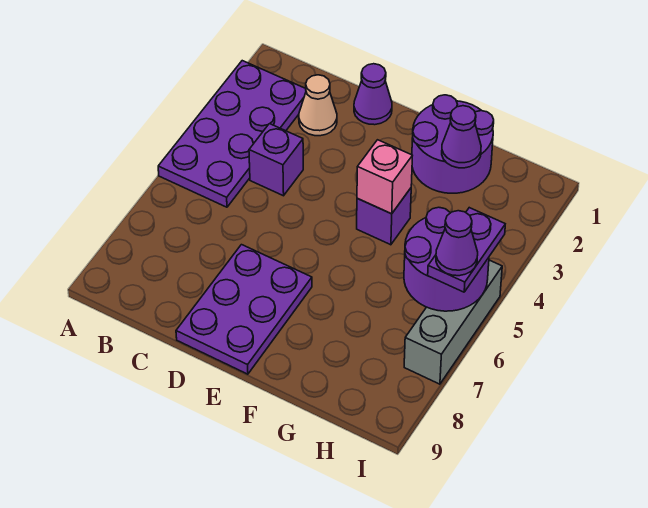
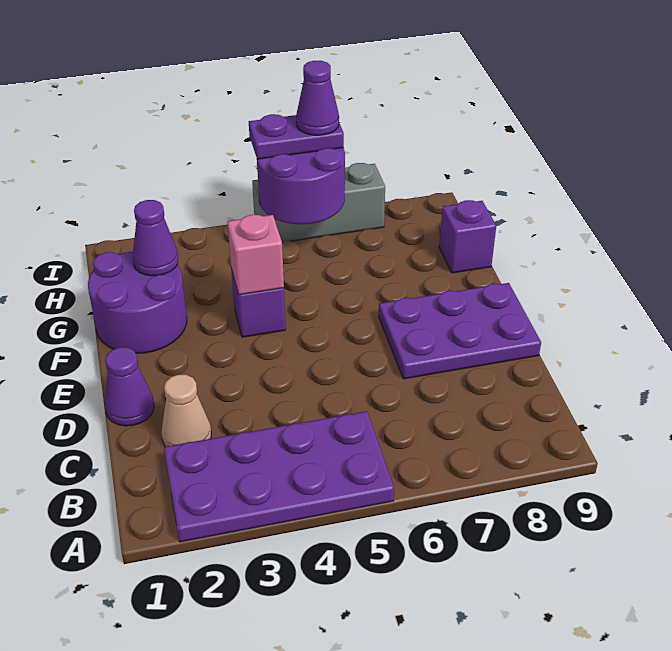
purple 1x1 brick [249,124,303,196] -> purple 1x1 brick moved to [439,200,496,273]

